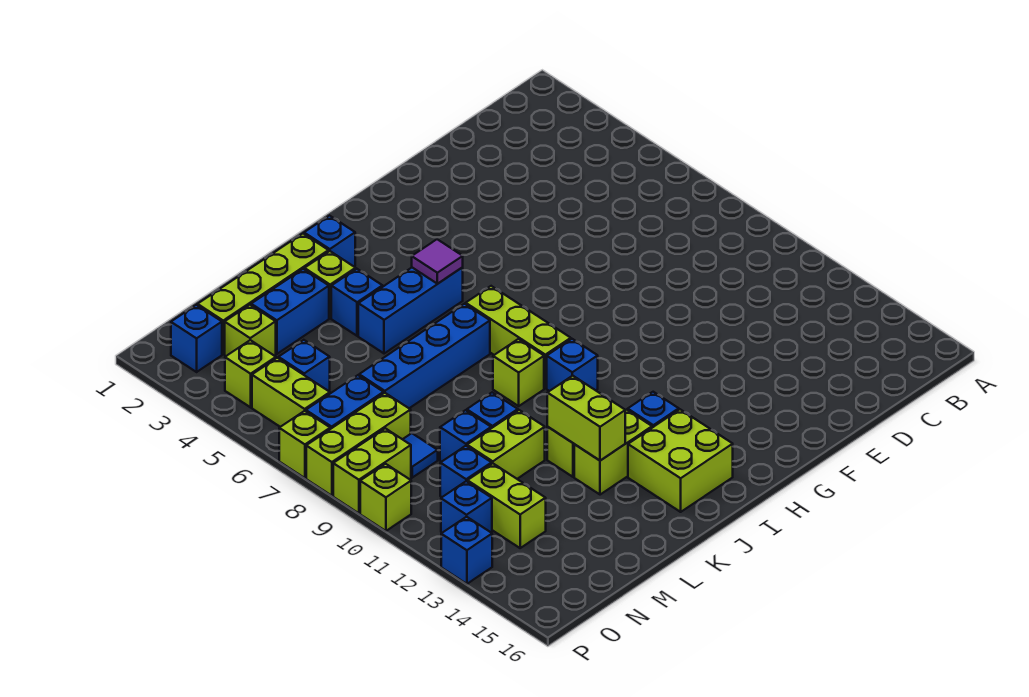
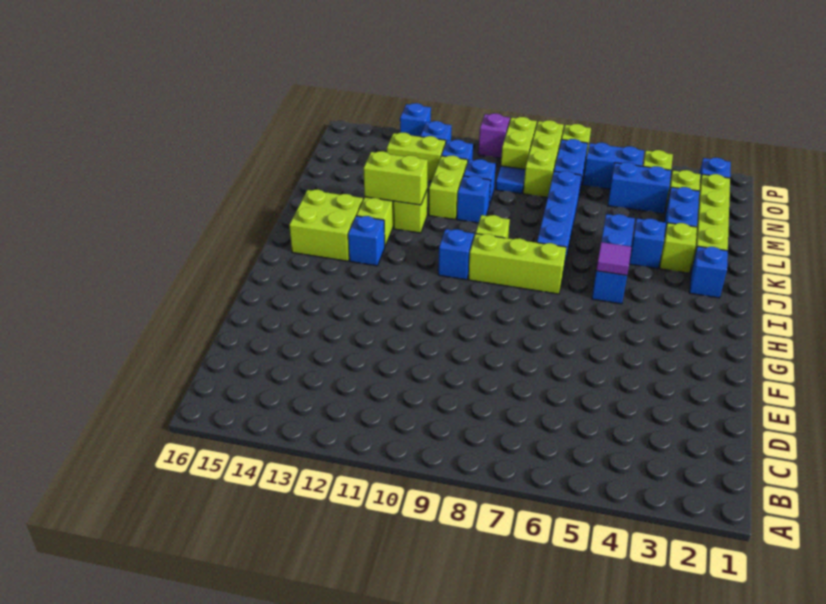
blue 1x1 brick [279,340,330,391] -> blue 1x2 brick [608,162,671,214]
lime 1x2 brick [252,358,330,427] -> blue 1x2 brick [583,143,644,189]
lime 1x1 brick [360,464,411,531] -> purple 1x1 brick [479,113,510,158]

